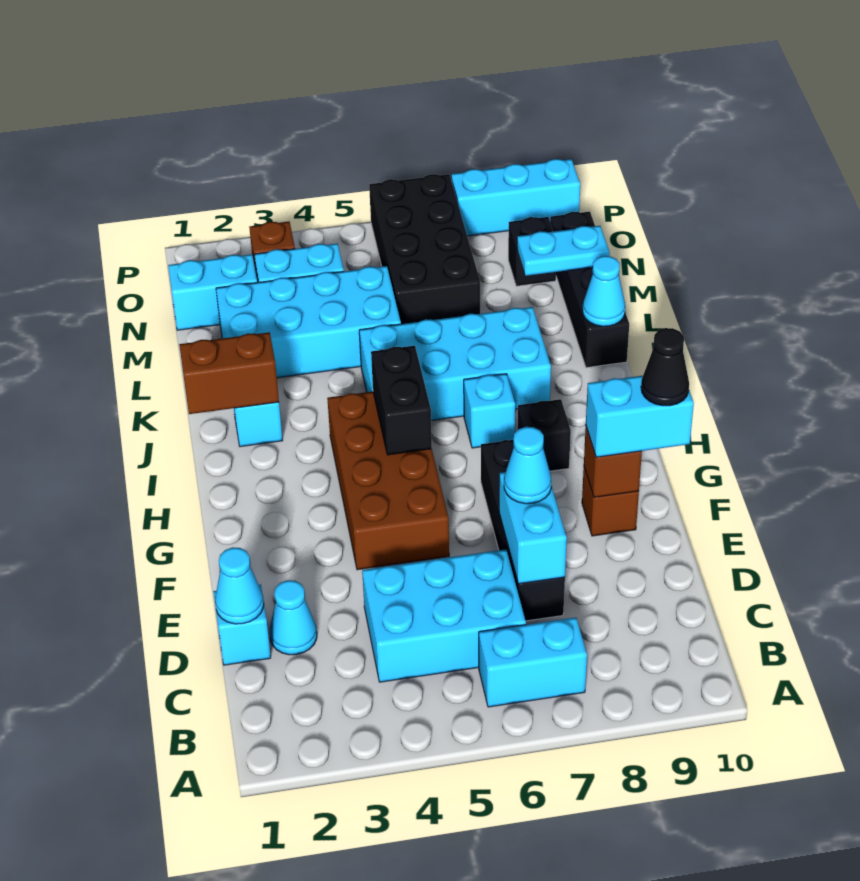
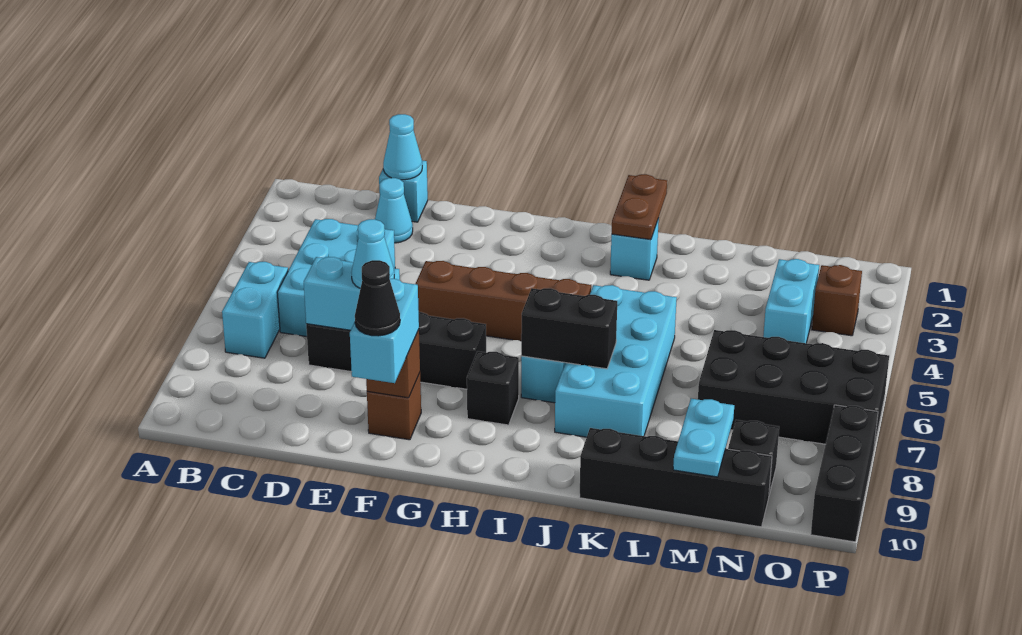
brown 2x4 brick [327,392,449,570] -> brown 1x4 brick [415,261,591,341]
black 1x2 brick [371,346,432,455] -> black 1x2 brick moved to [521,288,617,369]
brown 1x2 brick [179,332,279,414] -> brown 1x2 plate [612,174,667,240]
cyan 1x1 cone [583,256,625,326] -> none
cyan 2x4 brick [216,266,401,378] -> none
cyan 1x2 brick [168,254,257,330] -> none
cyan 1x3 brick [451,159,580,236] -> black 1x3 brick [811,405,878,542]

